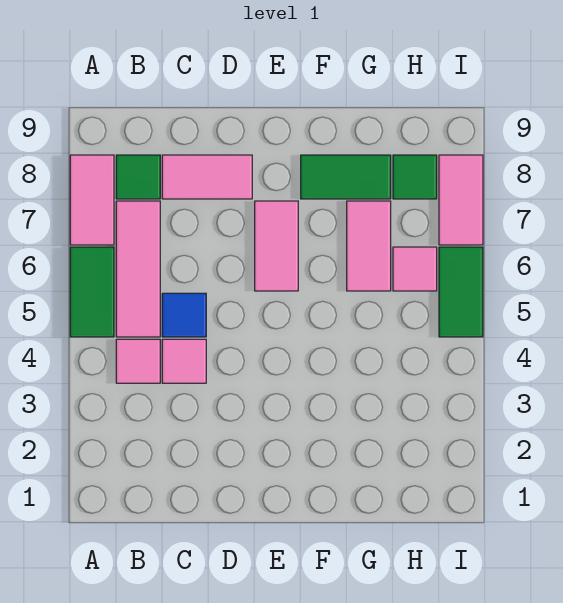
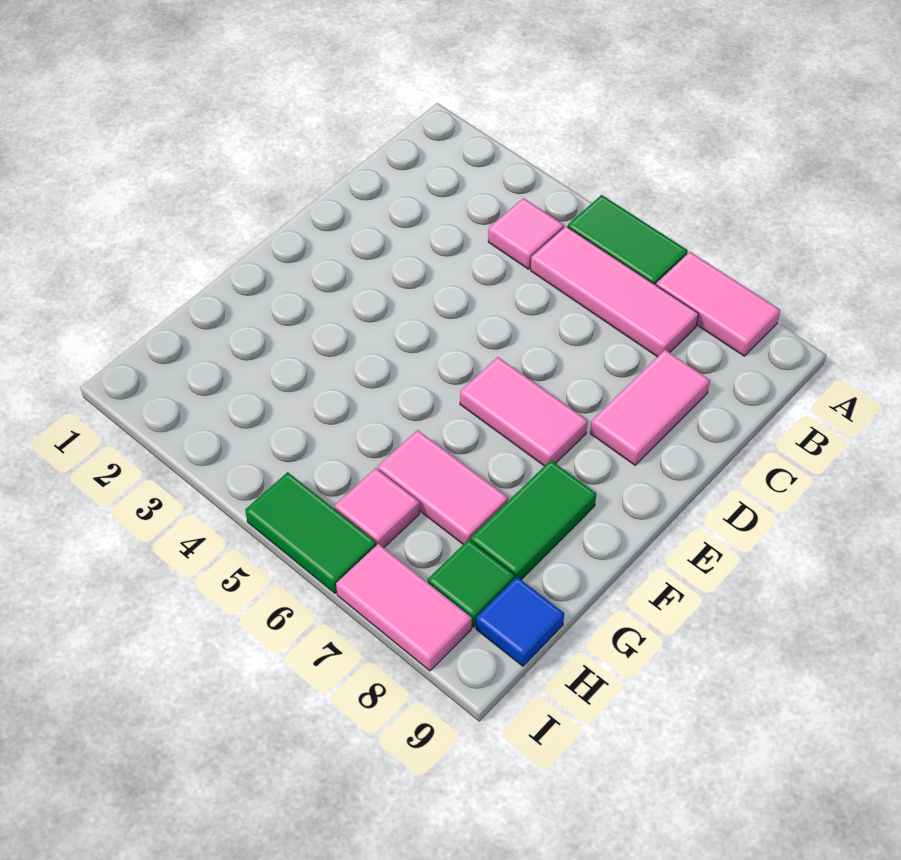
green 1x1 tile [116,155,160,199] -> none
pink 1x1 tile [162,339,206,383] -> none
blue 1x1 tile [162,293,206,337] -> blue 1x1 tile moved to [476,577,564,666]

